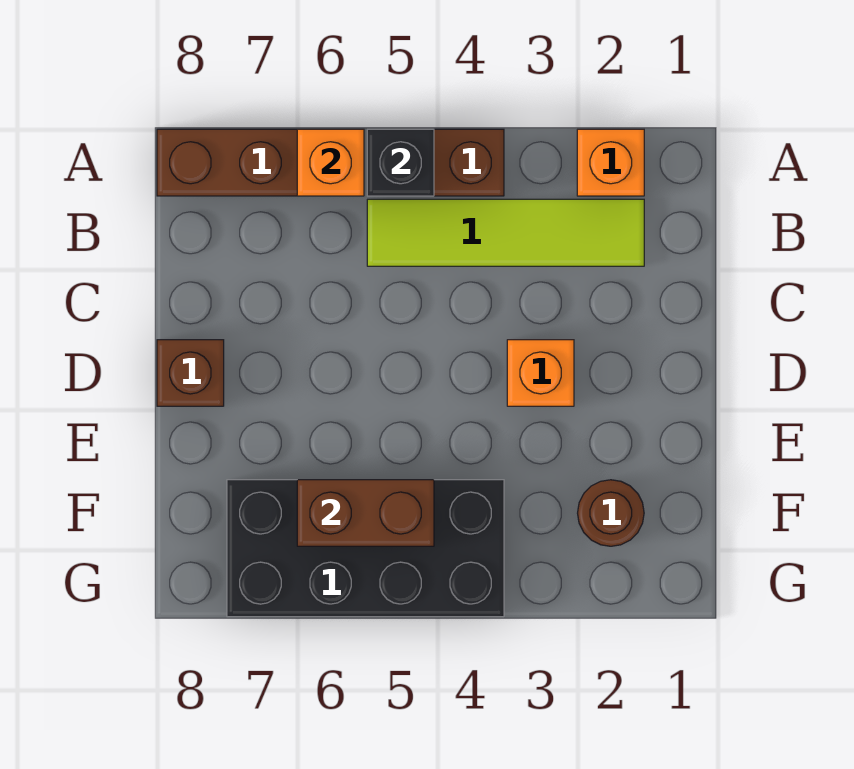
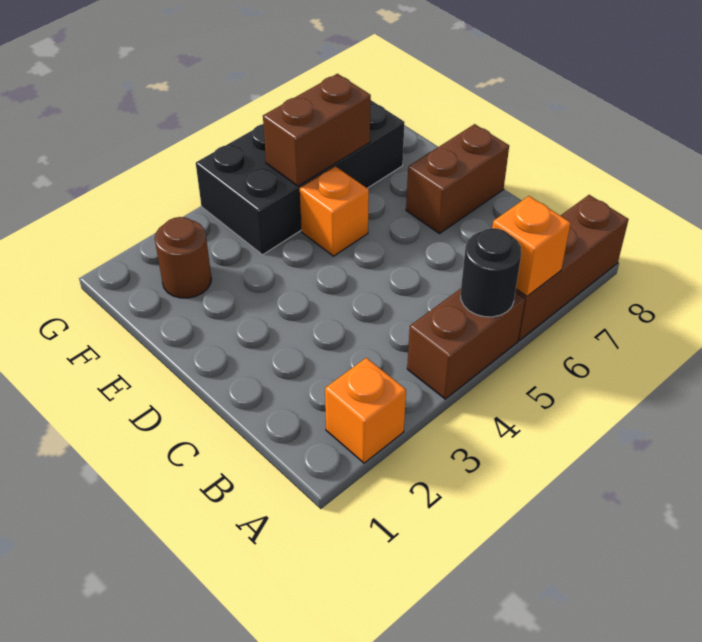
black 1x1 brick [367,129,434,196] -> black 1x1 round brick [461,228,521,317]
lime 1x4 tile [367,199,644,266] -> none
orange 1x1 brick [507,340,574,406] -> orange 1x1 brick moved to [300,166,369,256]
brown 1x1 brick [157,340,224,406] -> brown 1x2 brick [406,124,509,234]

